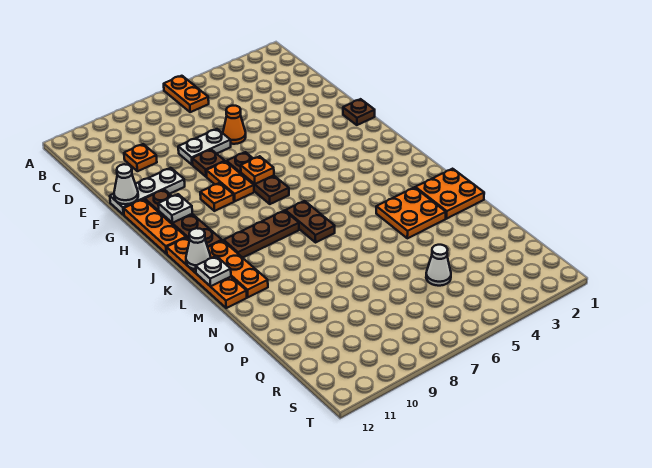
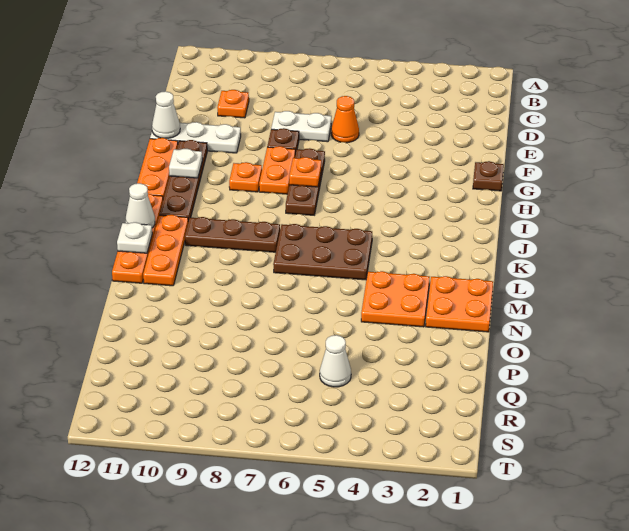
orange 1x2 plate [164,76,209,112] -> none
brown 1x2 plate [285,201,335,242] -> brown 2x3 plate [273,224,372,280]

